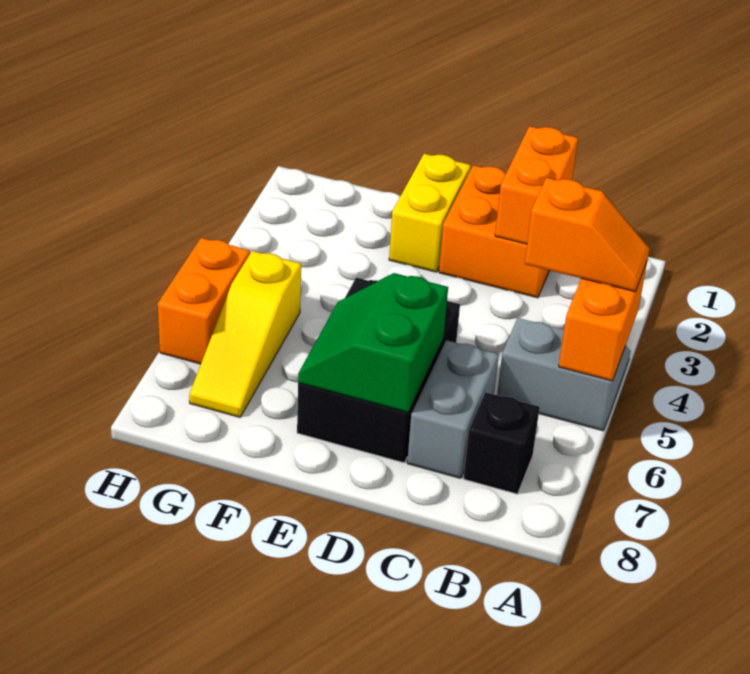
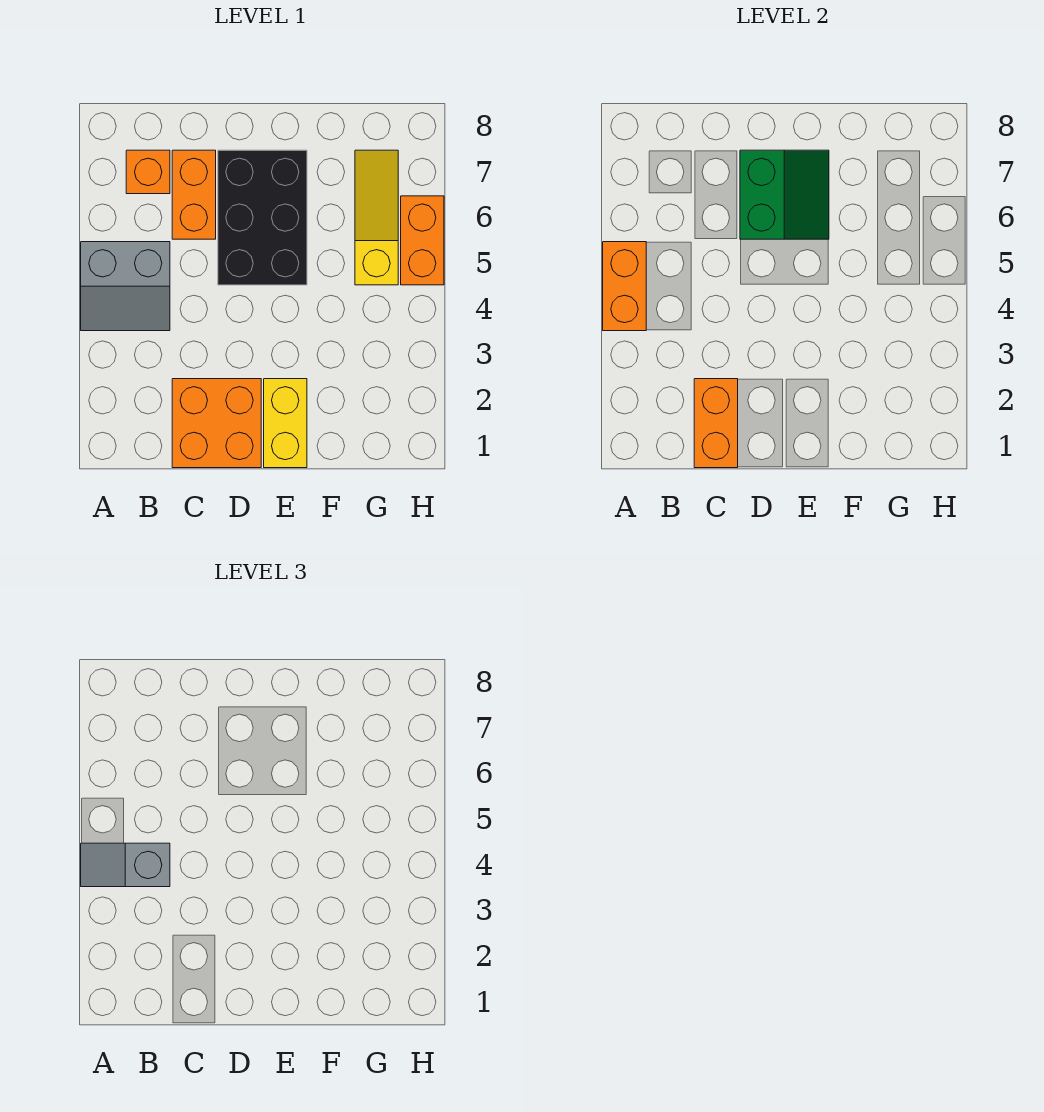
orange 1x2 slope [525,178,650,292] -> grey 1x2 slope [81,843,170,887]
black 1x1 brick [464,392,540,494] -> orange 1x1 brick [126,150,170,194]
grey 1x2 brick [407,340,499,478] -> orange 1x2 brick [172,150,216,239]

